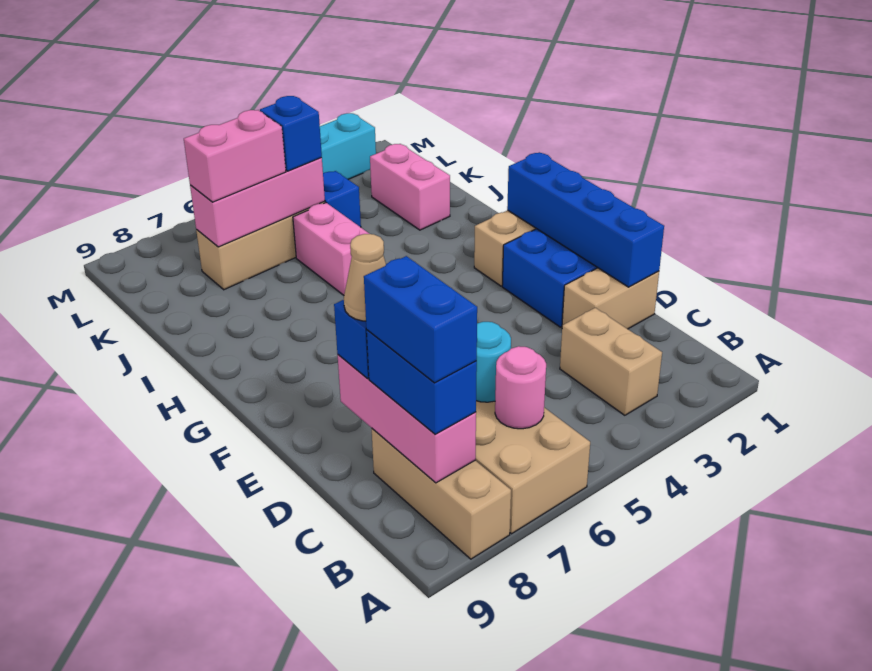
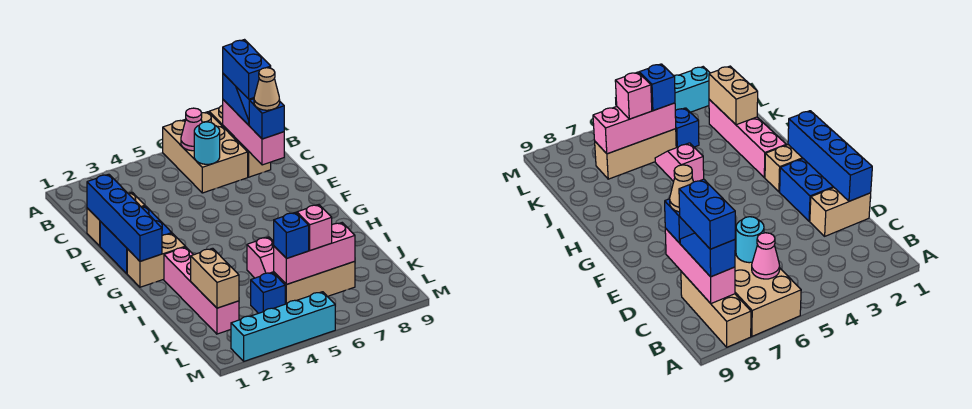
tan 1x2 brick [560,308,662,415] -> tan 1x2 brick moved to [191,248,239,308]
pink 1x1 round brick [495,346,546,429] -> pink 1x1 cone [181,108,202,151]
blue 1x2 brick [367,330,477,434] -> blue 1x2 slope [223,74,254,125]
pink 1x2 brick [293,203,369,295] -> pink 1x2 slope [247,237,274,278]
pink 1x2 brick [370,144,450,230] -> pink 1x4 brick [164,247,239,334]
pink 1x2 brick [184,110,286,202] -> pink 1x1 brick [297,205,332,250]

